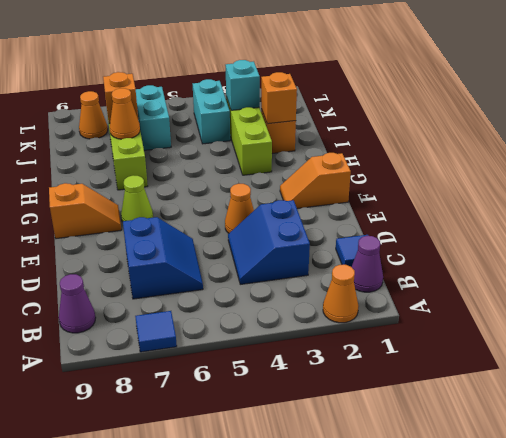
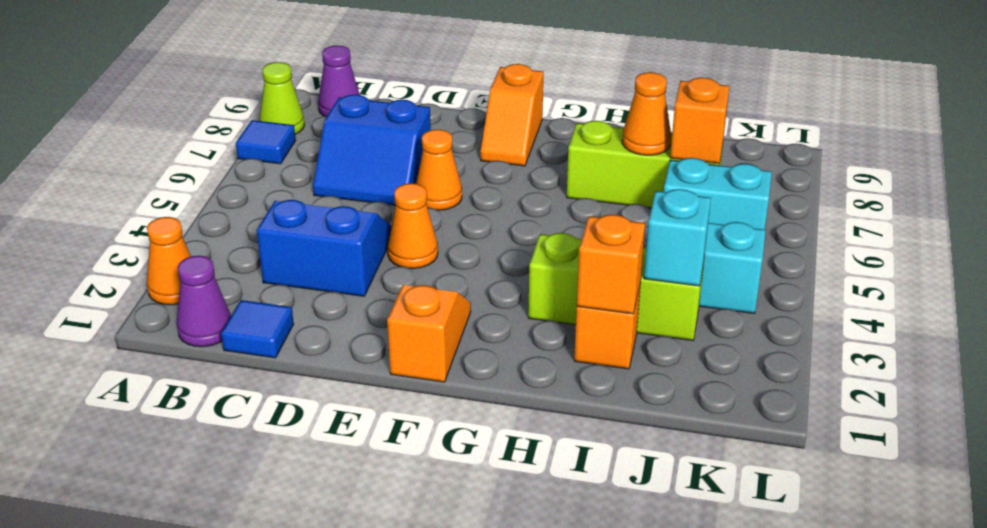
lime 1x1 cone [121,175,153,222] -> lime 1x1 cone moved to [260,62,305,134]
orange 1x1 cone [79,91,108,139] -> orange 1x1 cone moved to [416,130,462,210]

